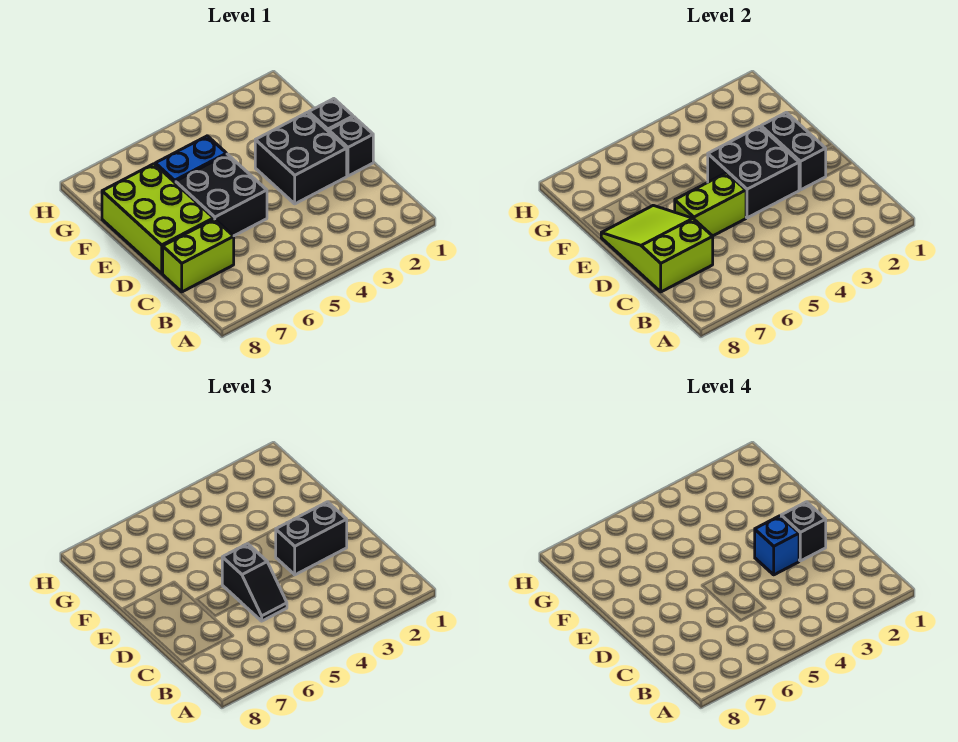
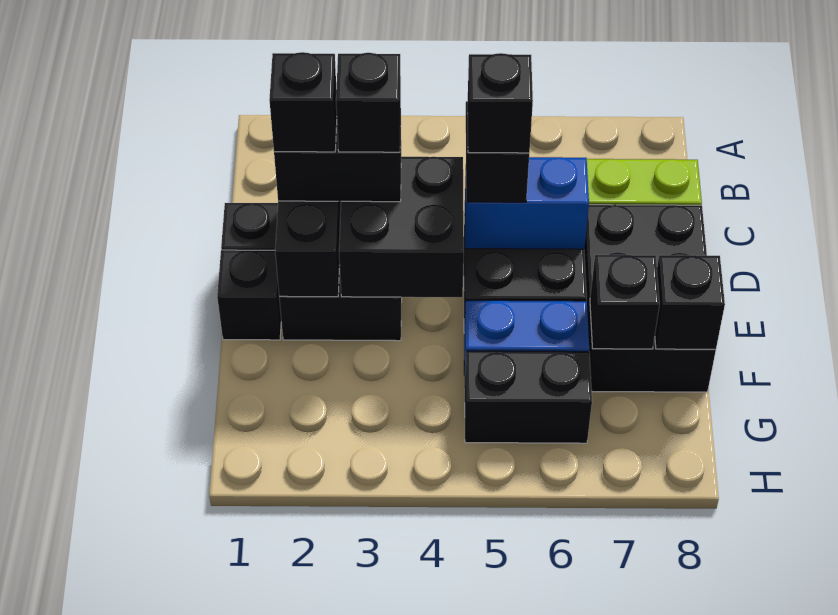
lime 2x3 slope [601,205,713,292] -> none
blue 1x1 brick [755,516,799,575] -> black 1x1 brick [336,53,401,152]
lime 1x2 brick [675,173,746,236] -> blue 1x2 brick [465,157,589,249]
none -> black 1x1 brick [467,53,533,153]
lime 2x3 brick [102,164,214,273] -> black 2x3 brick [584,205,716,392]
none -> black 1x1 brick [590,255,660,349]
none -> black 1x1 brick [655,255,725,349]
none -> black 1x2 brick [465,351,592,443]

